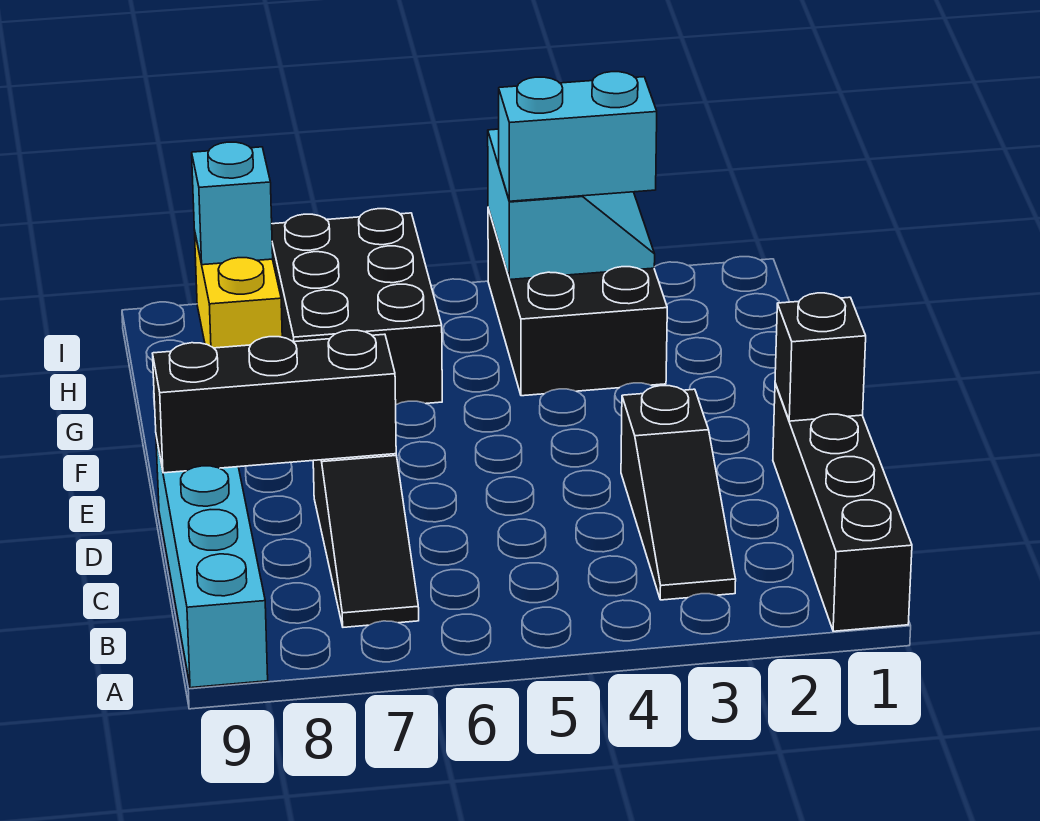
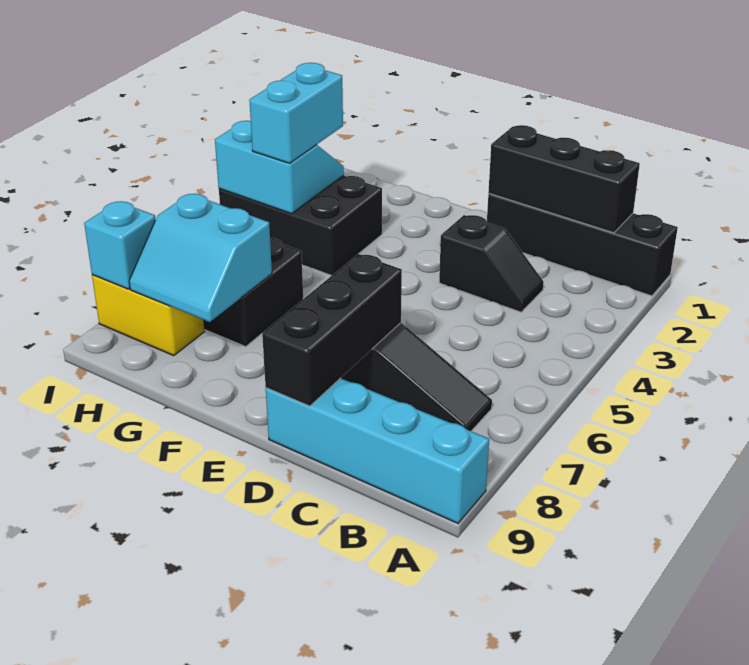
black 1x3 slope [621,386,736,600] -> black 1x2 slope [439,215,544,312]
black 1x1 brick [775,293,866,421] -> black 1x3 brick [488,125,640,233]
none -> cyan 2x2 slope [129,194,272,322]

